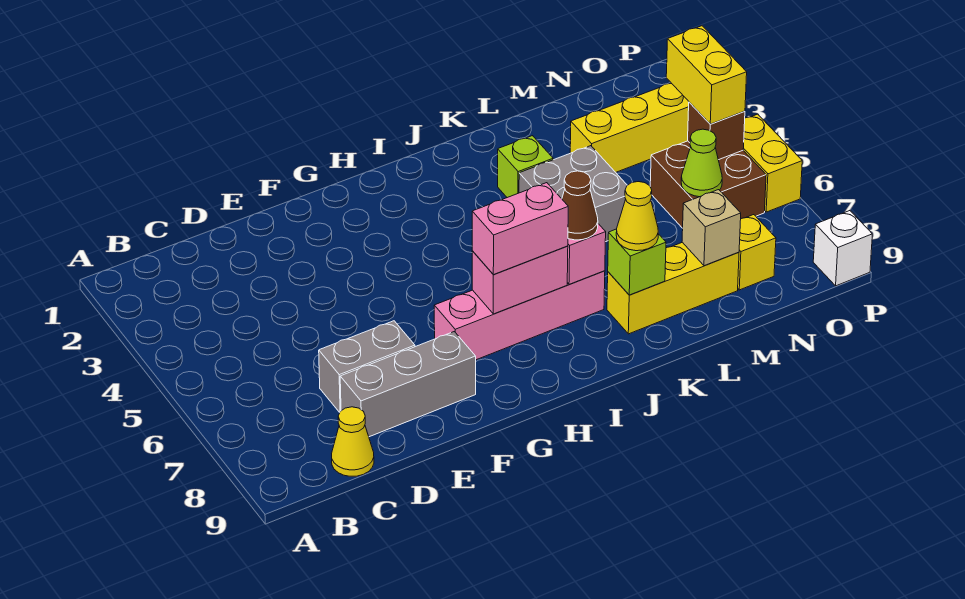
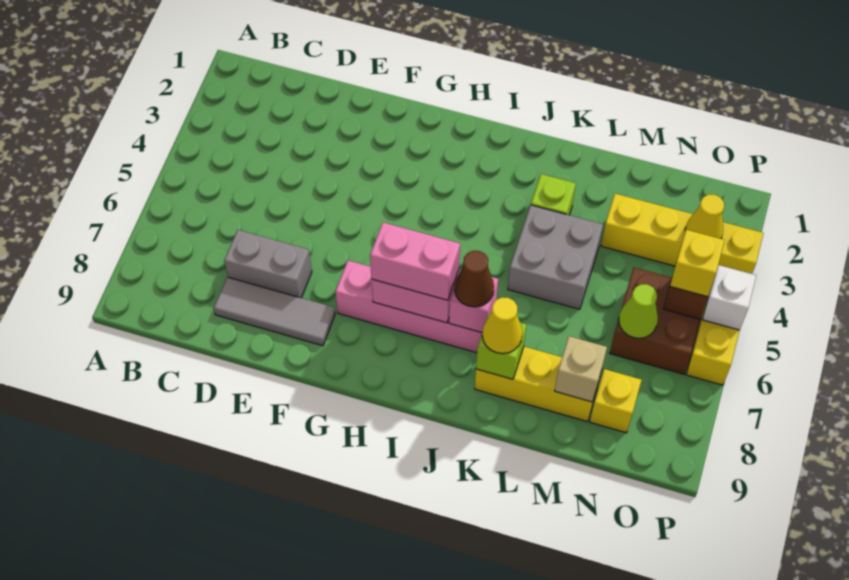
yellow 1x1 cone [332,407,374,476] -> yellow 1x1 cone moved to [685,194,724,239]
grey 1x3 brick [340,332,476,437] -> grey 1x3 tile [214,277,335,346]
yellow 1x2 brick [666,26,747,124] -> yellow 1x1 brick [670,230,725,297]
white 1x1 brick [813,211,872,286] -> white 1x1 brick moved to [702,265,756,330]

